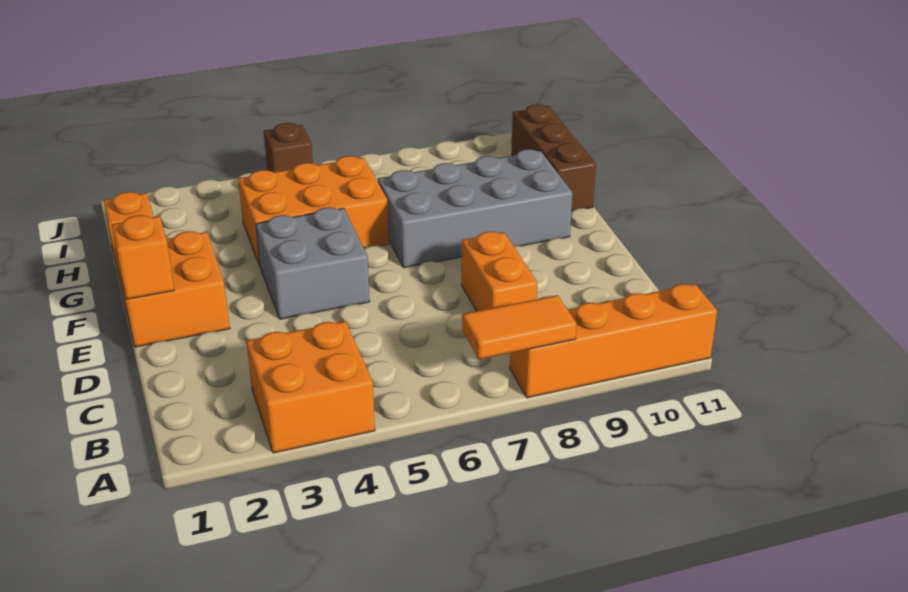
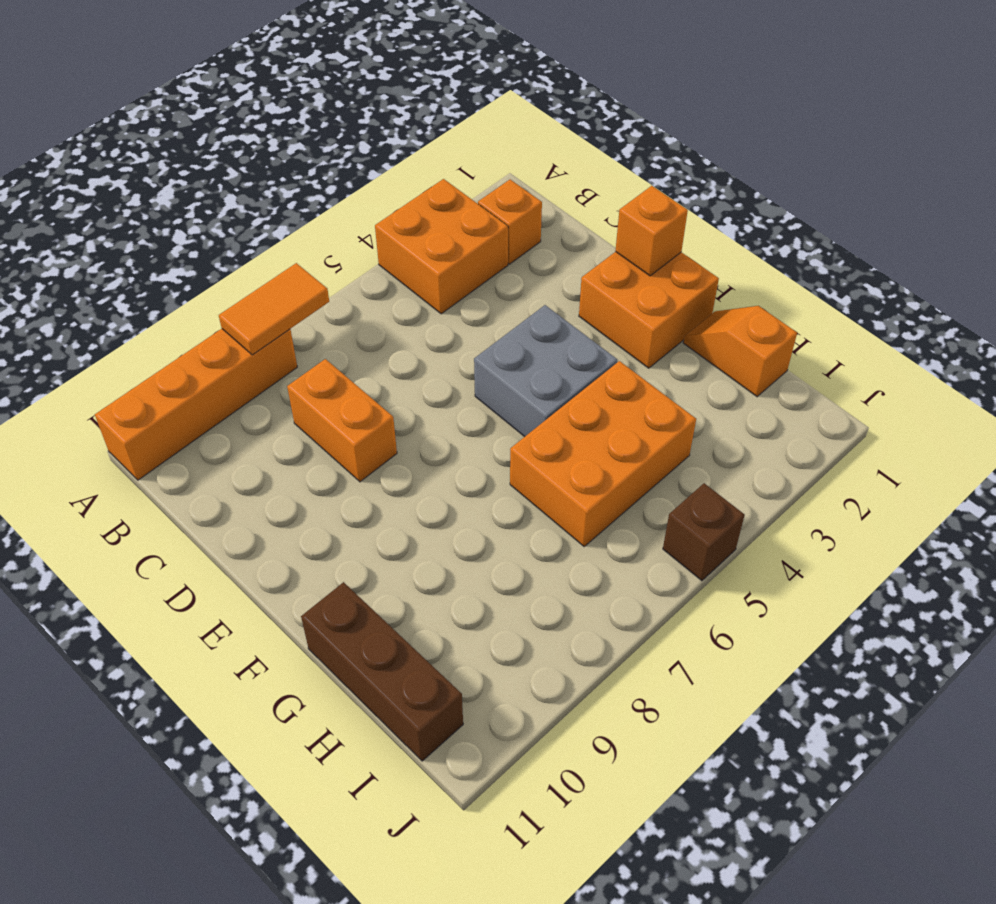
none -> orange 1x1 brick [478,179,542,264]
grey 2x4 brick [378,149,572,268] -> none

